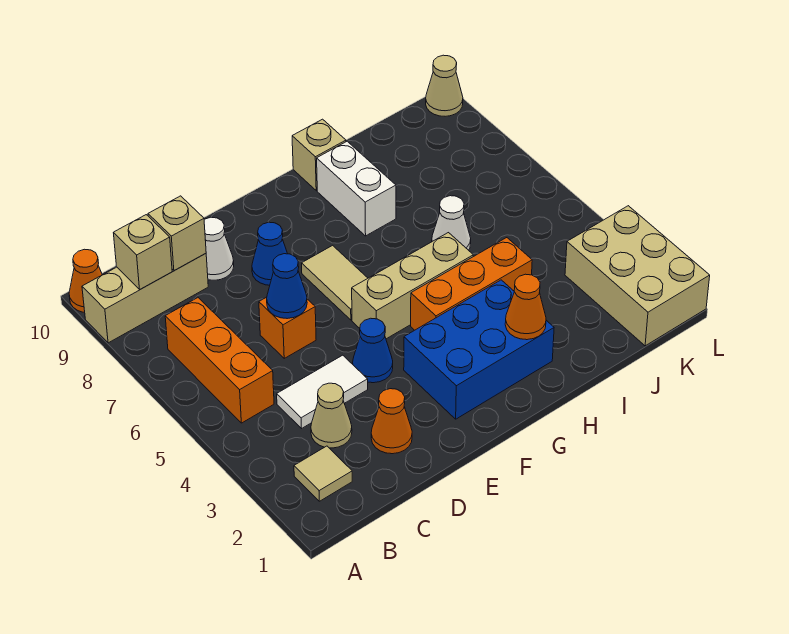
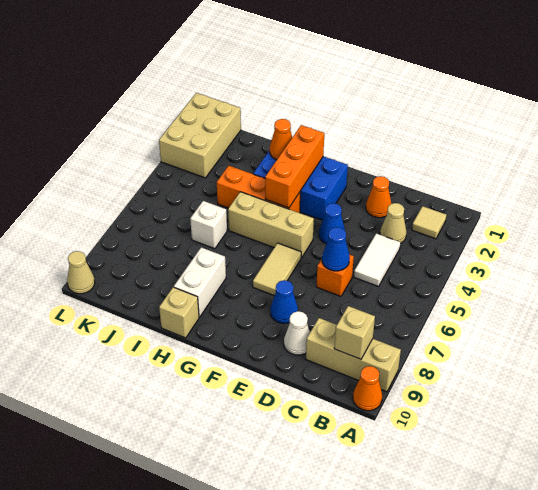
orange 1x3 brick [165,298,274,423] -> orange 1x3 brick moved to [265,125,324,208]
white 1x2 tile [277,355,368,428] -> white 1x2 tile turned to [354,233,400,286]
tan 1x1 brick [148,196,206,270] -> none
white 1x1 cone [432,196,471,250] -> white 1x1 brick [190,201,227,249]

